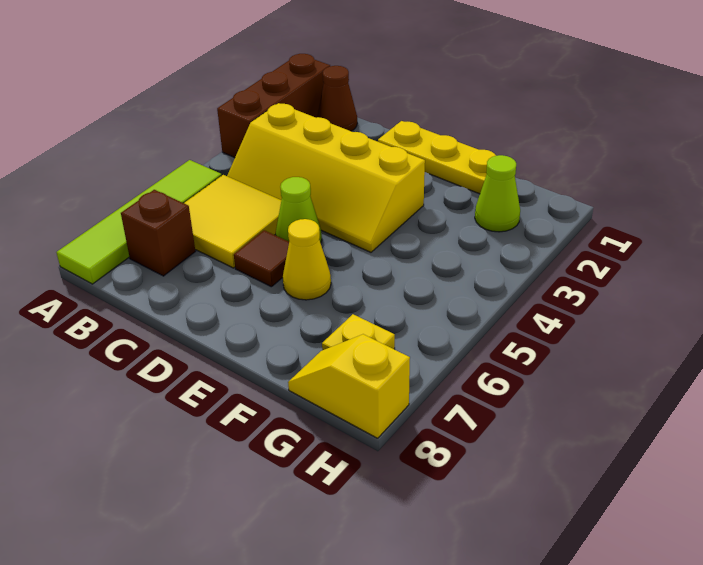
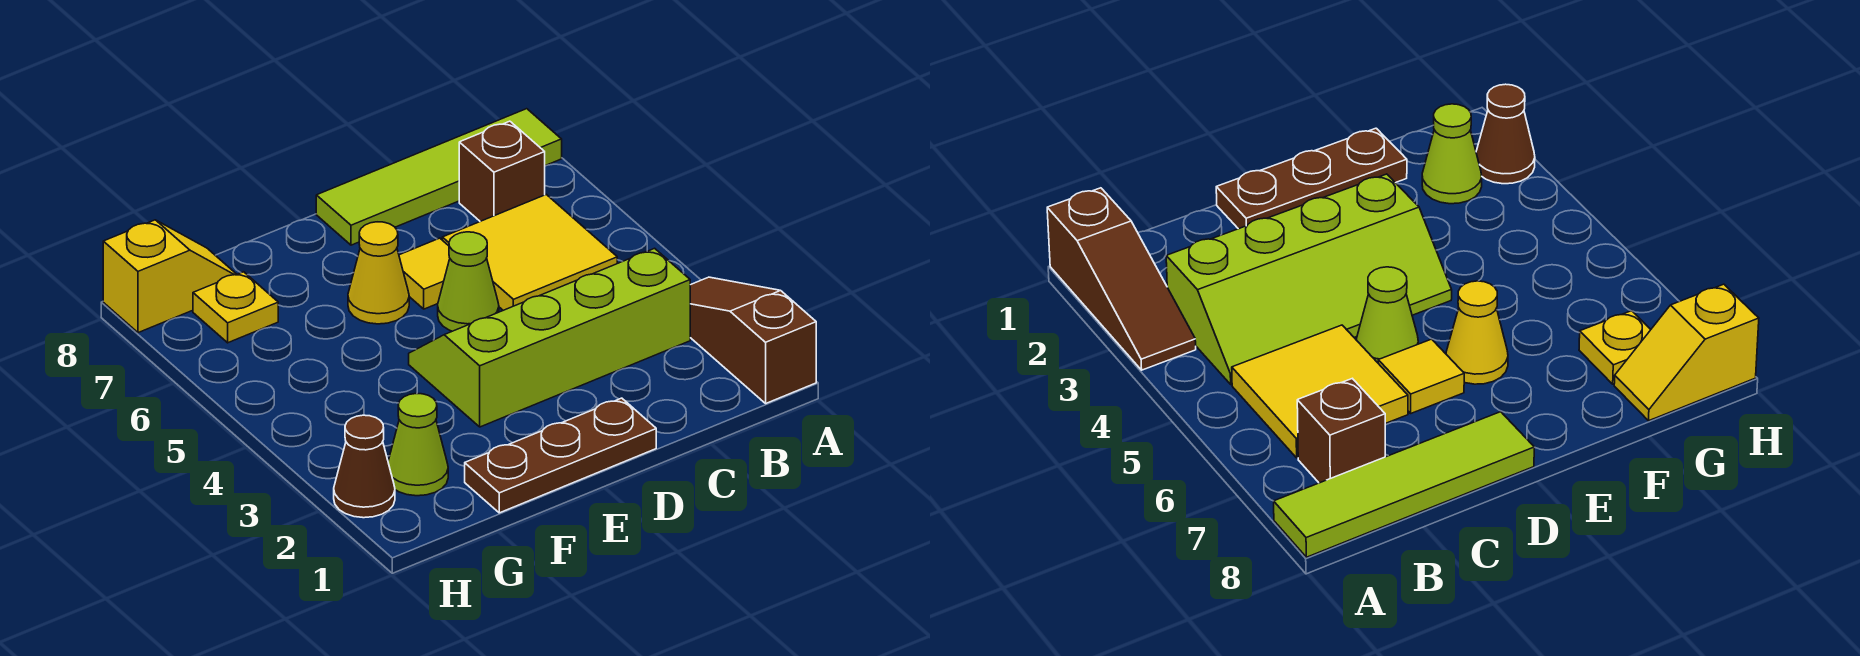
brown 1x3 brick [217,54,330,158] -> brown 1x3 slope [690,277,816,403]
lime 1x4 tile [56,160,222,284] -> lime 1x4 tile turned to [316,109,562,245]
brown 1x1 cone [317,66,357,131] -> brown 1x1 cone moved to [334,415,395,518]
yellow 2x4 slope [227,103,425,252] -> lime 2x4 slope [409,248,690,427]
yellow 1x3 plate [378,121,496,194] -> brown 1x3 plate [465,398,656,513]
brown 1x1 tile [234,230,289,287] -> yellow 1x1 tile [399,238,450,309]

